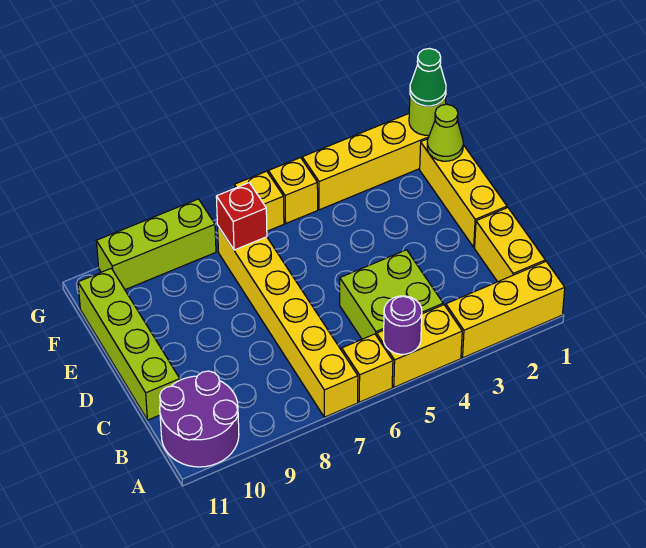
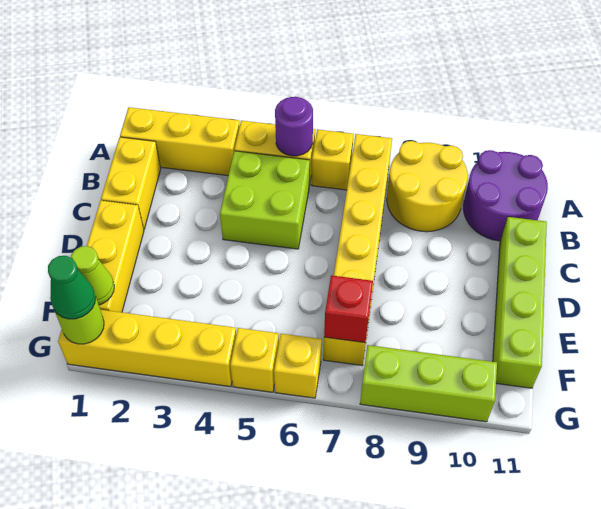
none -> yellow 2x2 round brick [387,141,468,232]

